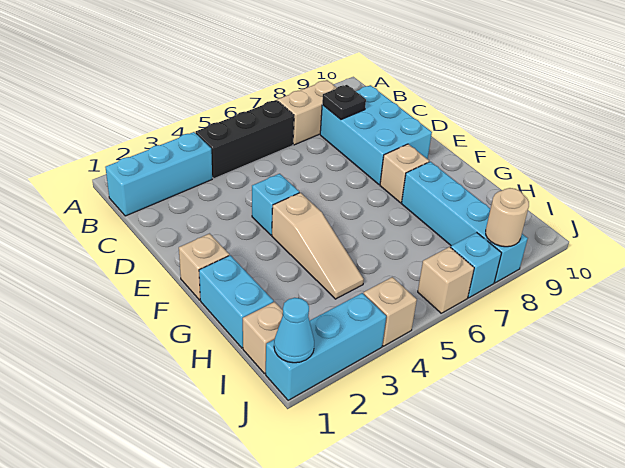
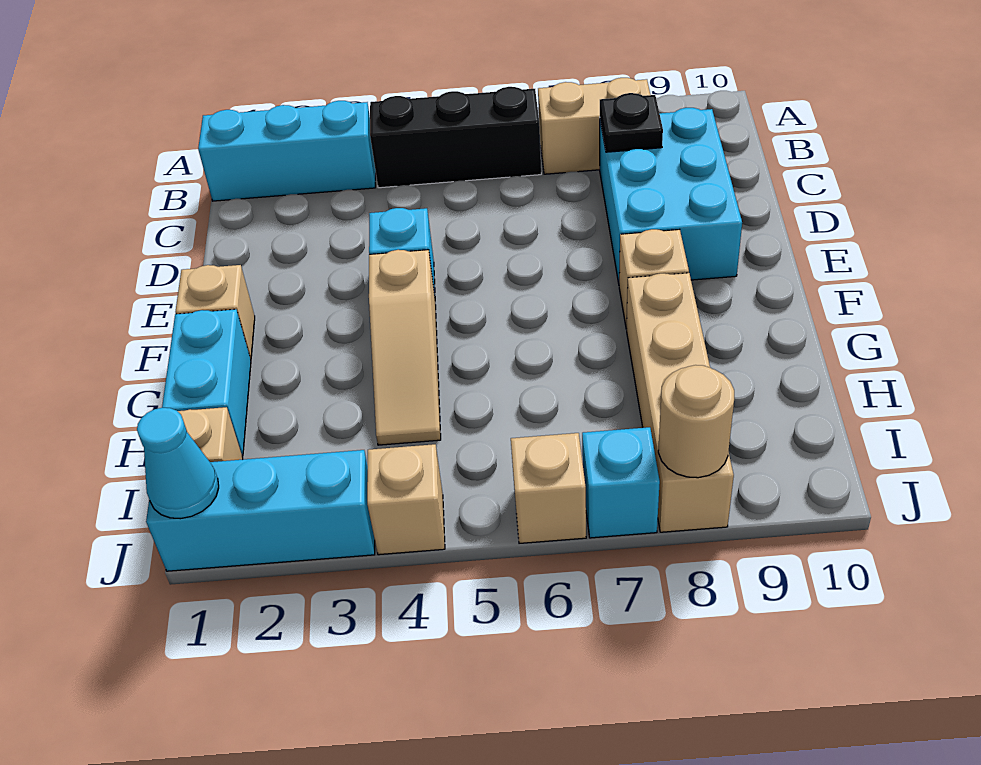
cyan 1x4 brick [402,162,528,283] -> tan 1x4 brick [627,273,734,532]

